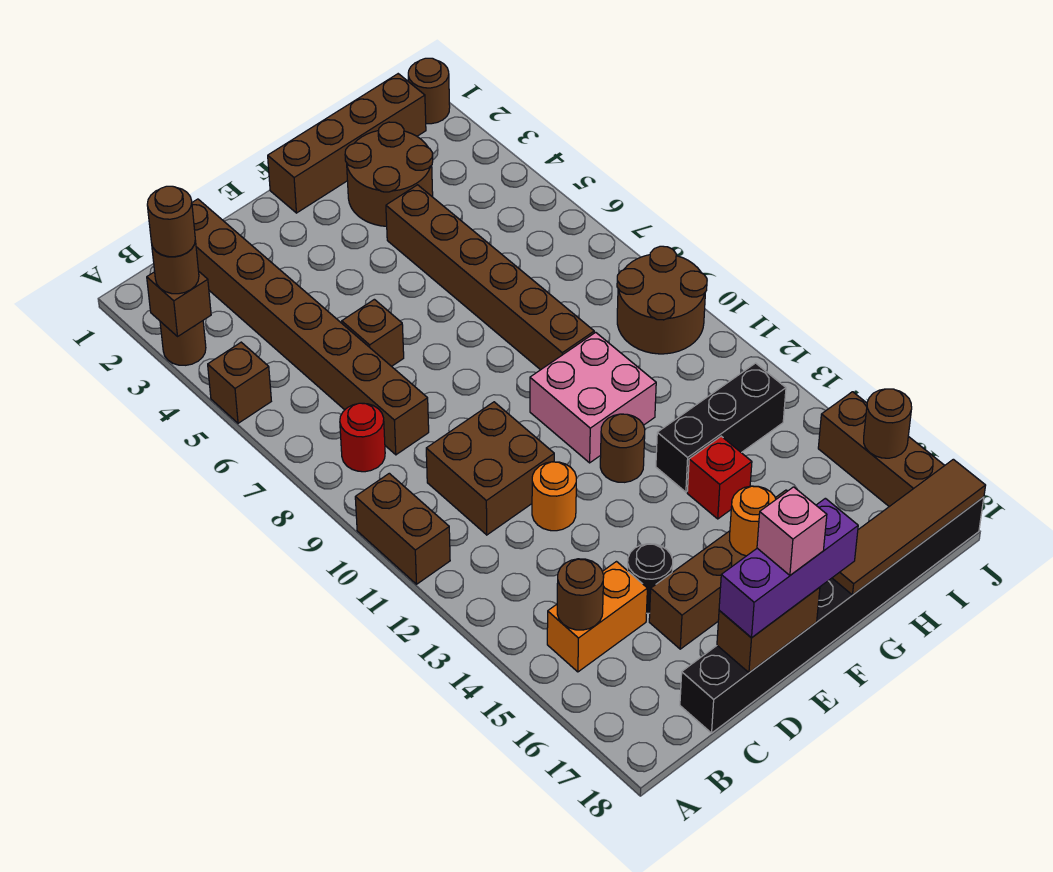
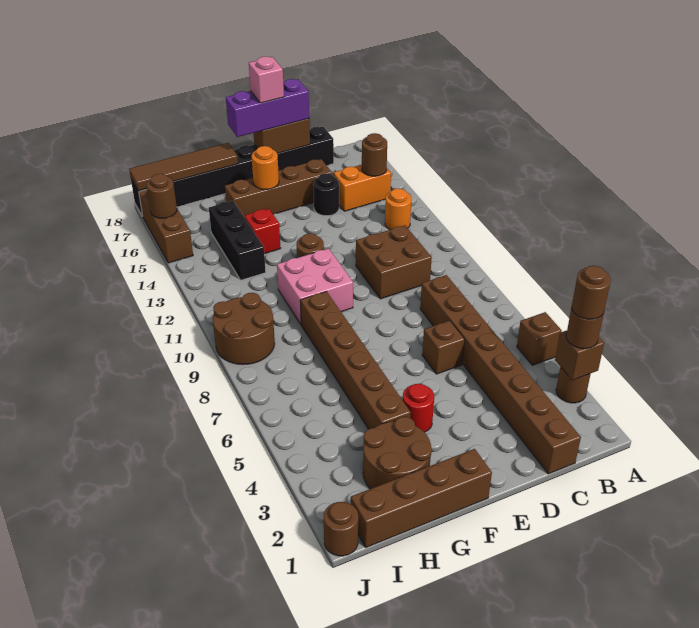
brown 1x2 brick [355,473,450,584] -> none
red 1x1 round brick [340,403,385,472] -> red 1x1 round brick moved to [403,384,434,432]
orange 1x1 round brick [532,462,576,531] -> orange 1x1 round brick moved to [385,188,411,230]
black 1x3 brick [656,363,786,492] -> black 1x3 brick turned to [209,201,266,280]

